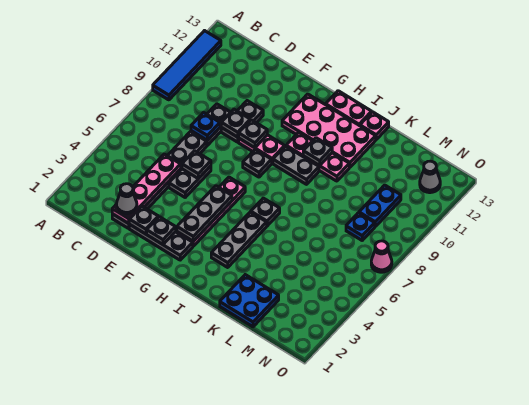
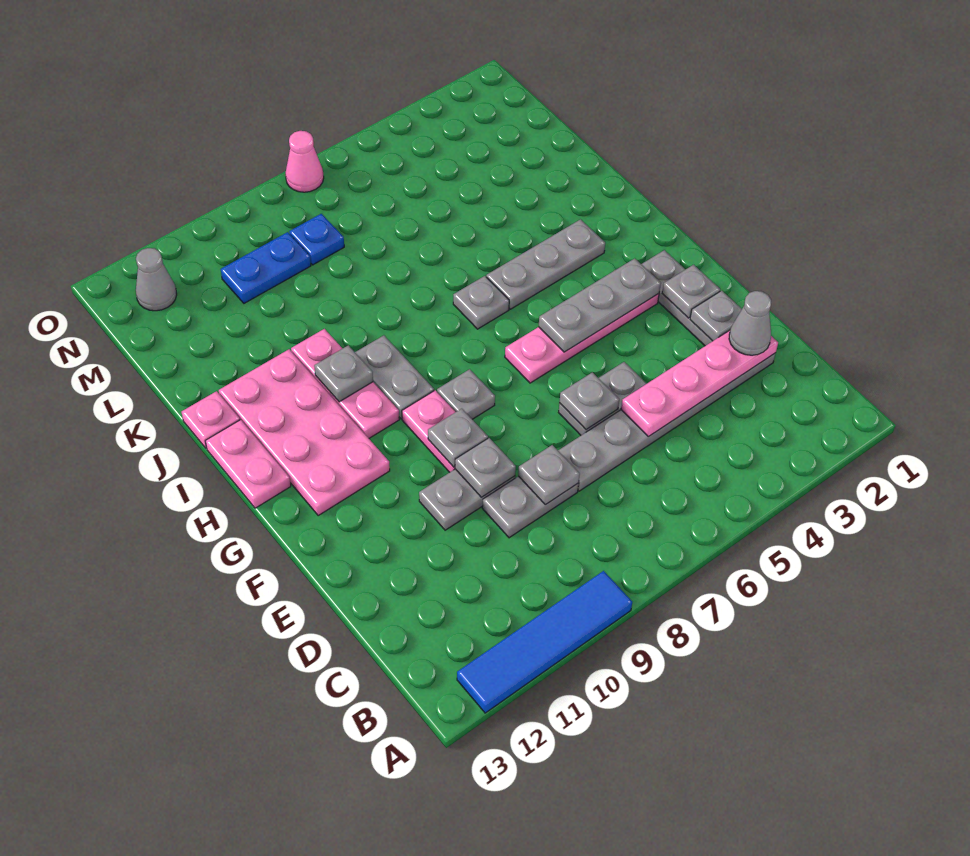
blue 1x1 plate [191,113,220,140] -> grey 1x1 plate [518,445,580,505]
blue 2x2 plate [220,275,279,327] -> none

